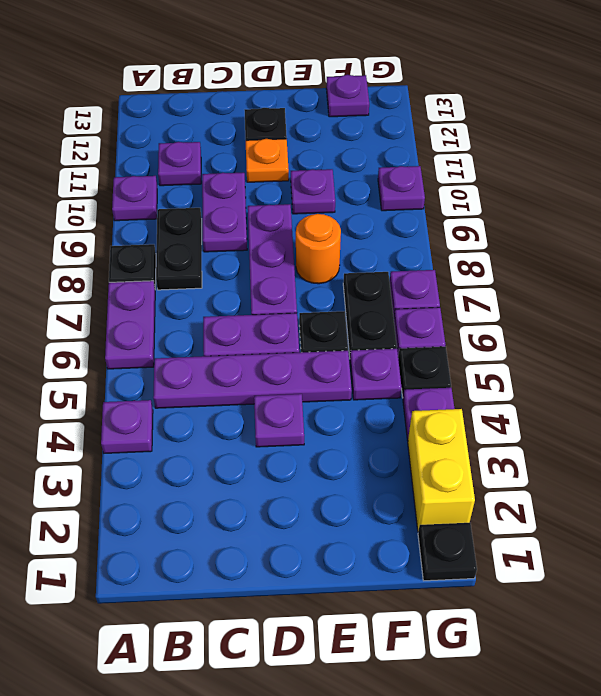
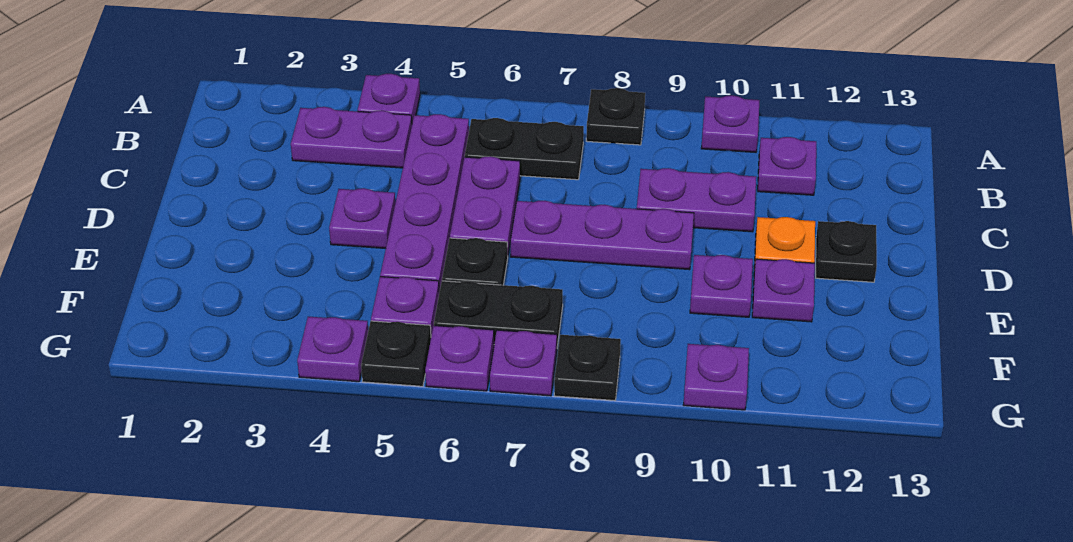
purple 1x2 plate [105,281,155,369] -> purple 1x2 plate moved to [291,107,412,168]
black 1x2 plate [156,208,202,290] -> black 1x2 plate moved to [465,118,584,180]
orange 1x1 round brick [296,214,341,284] -> none
purple 1x1 plate [326,75,369,117] -> purple 1x1 plate moved to [752,259,815,322]
black 1x1 plate [418,523,477,581] -> black 1x1 plate moved to [554,335,621,401]
yellow 1x2 brick [408,409,475,531] -> none

